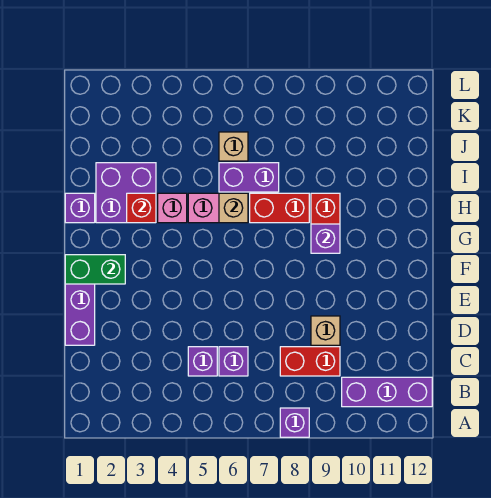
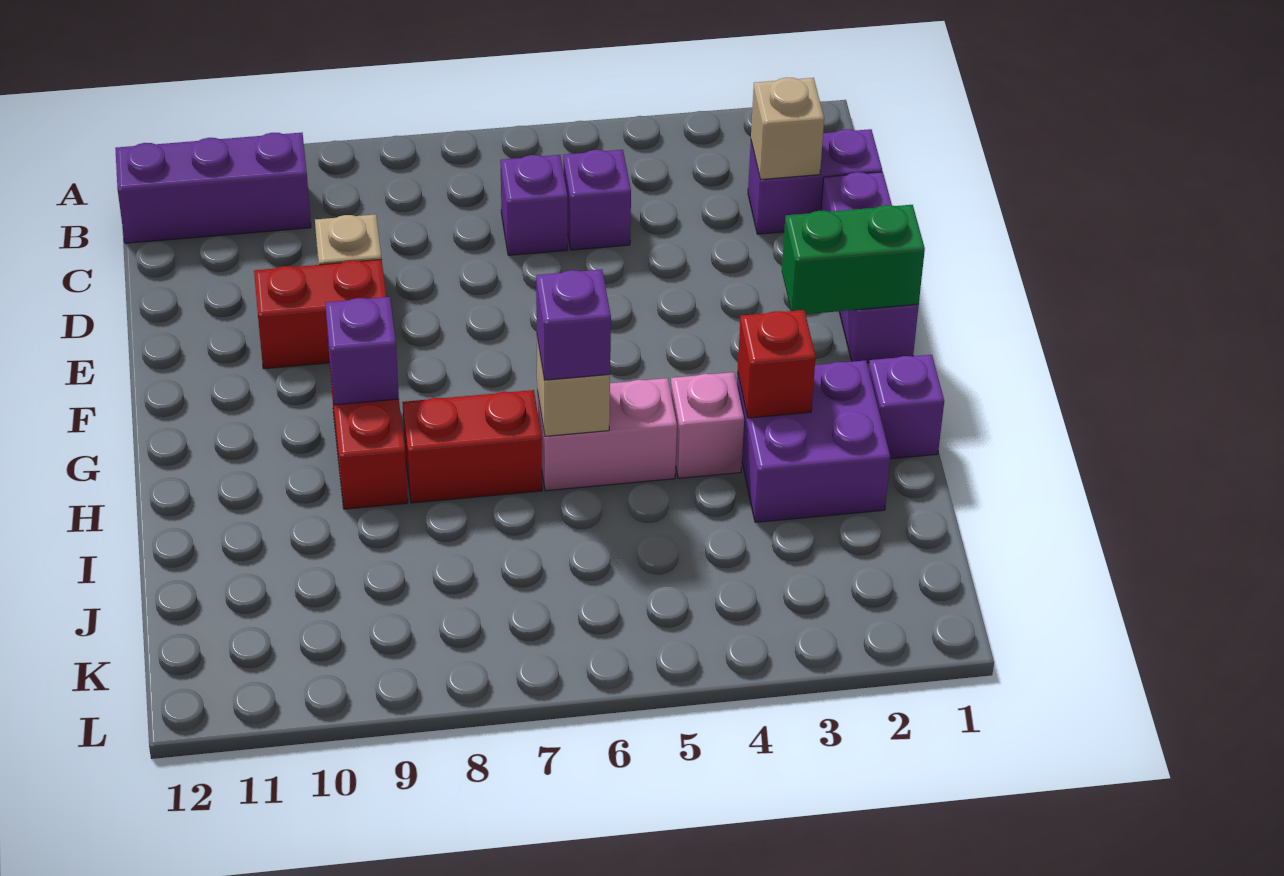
purple 1x1 brick [280,408,309,437] -> purple 1x1 brick moved to [536,269,611,380]
red 1x2 brick [280,347,340,376] -> red 1x2 brick moved to [254,259,386,369]
purple 1x2 brick [219,163,279,192] -> purple 1x2 brick moved to [748,129,882,234]
tan 1x1 brick [219,132,248,161] -> tan 1x1 brick moved to [751,77,824,180]

